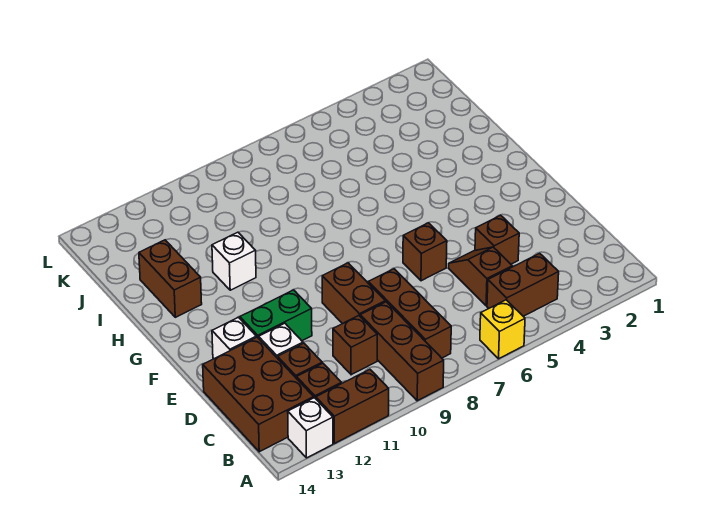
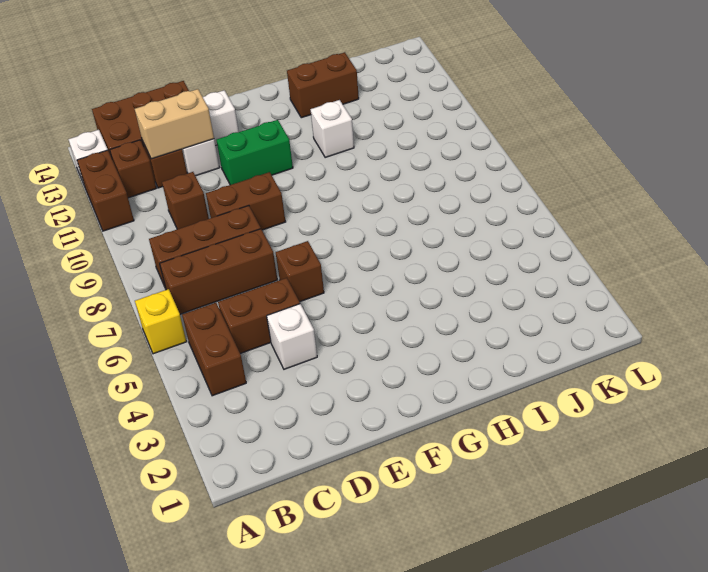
brown 1x3 brick [360,302,444,401] -> brown 1x3 brick moved to [160,229,277,314]
brown 1x2 slope [449,247,512,306] -> brown 1x2 brick [218,278,300,354]
none -> tan 1x2 brick [135,89,214,159]
brown 1x1 brick [475,215,519,264] -> white 1x1 brick [267,304,317,369]
green 1x2 brick [240,290,312,341] -> green 1x2 brick turned to [217,120,293,185]

